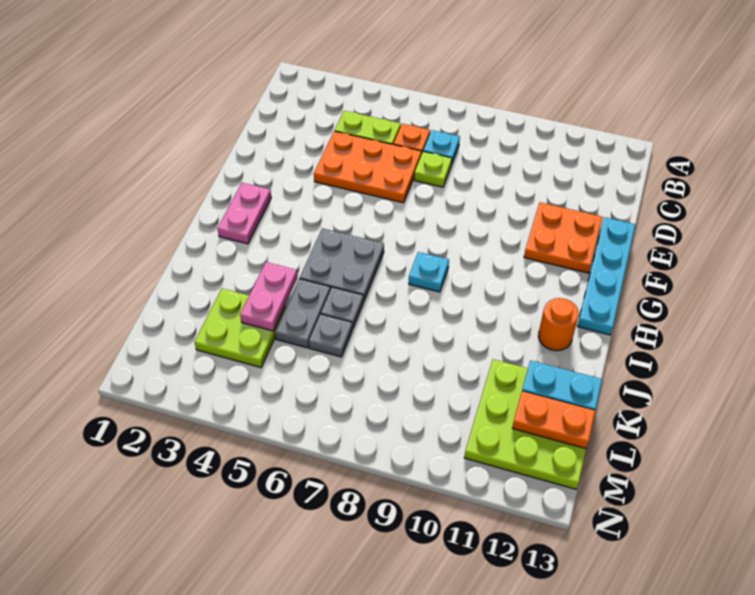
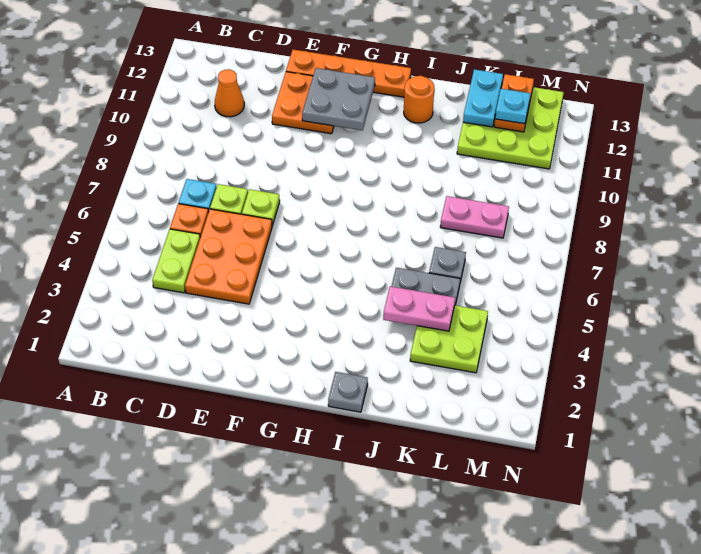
none -> orange 1x1 cone [215,69,244,117]
none -> lime 1x1 plate [242,189,280,226]
cyan 1x4 plate [577,217,636,335] -> orange 1x4 plate [286,50,411,97]
pink 1x2 plate [217,183,271,244] -> pink 1x2 plate moved to [440,196,509,238]
grey 2x2 plate [300,228,384,302] -> grey 2x2 plate moved to [302,68,375,130]
cyan 1x1 plate [409,252,449,292] -> cyan 1x1 plate moved to [495,89,530,124]
grey 1x1 plate [321,287,363,329] -> grey 1x1 plate moved to [328,372,368,412]

